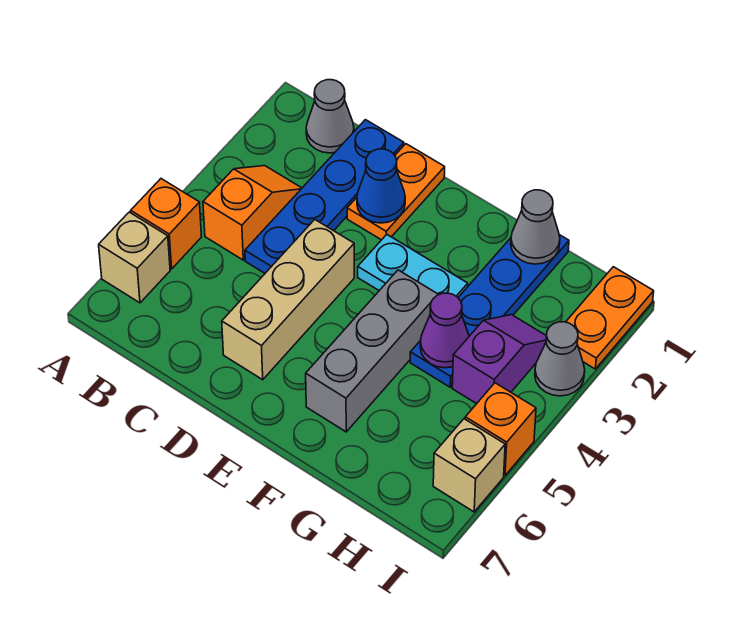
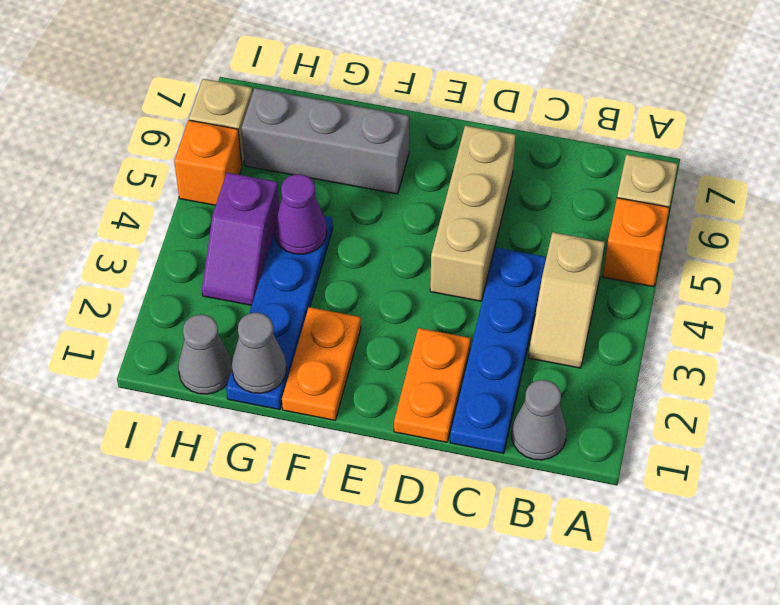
orange 1x2 slope [203,166,302,260] -> tan 1x2 slope [528,232,605,368]
blue 1x1 cone [357,149,405,223] -> none
cyan 1x2 plate [358,235,468,297] -> none
grey 1x3 brick [306,270,438,432] -> grey 1x3 brick turned to [241,88,409,194]
orange 1x2 plate [566,267,654,369] -> orange 1x2 plate moved to [282,307,361,420]
grey 1x1 cone [535,322,585,396] -> grey 1x1 cone moved to [178,314,232,394]

